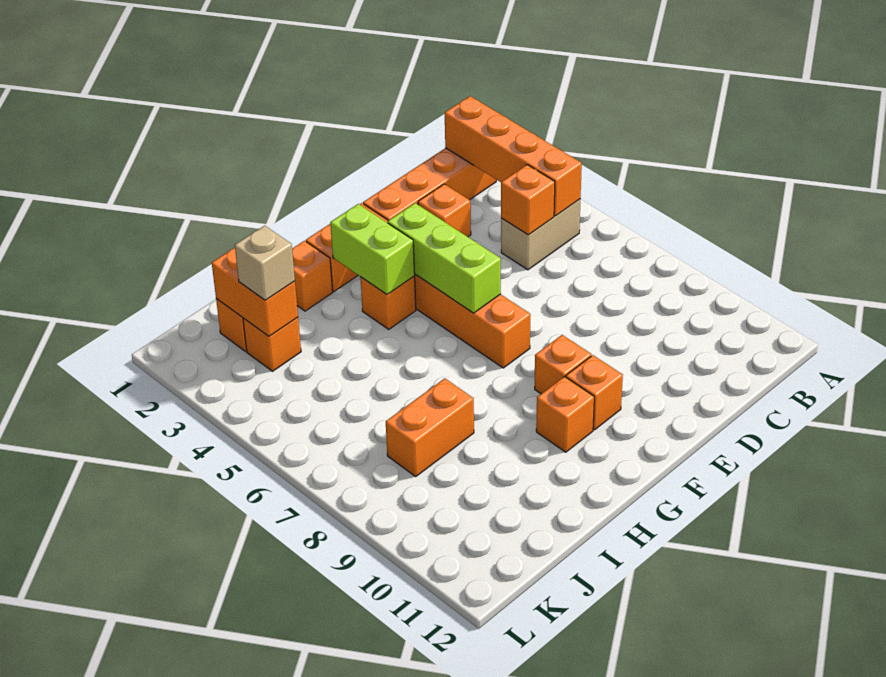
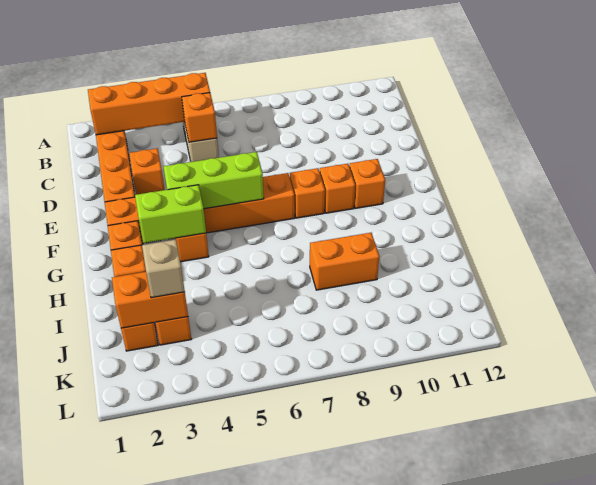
orange 1x1 brick [536,376,594,452] -> orange 1x1 brick moved to [290,168,325,218]
orange 1x2 brick [386,378,474,476] -> orange 1x2 brick turned to [310,233,380,290]

